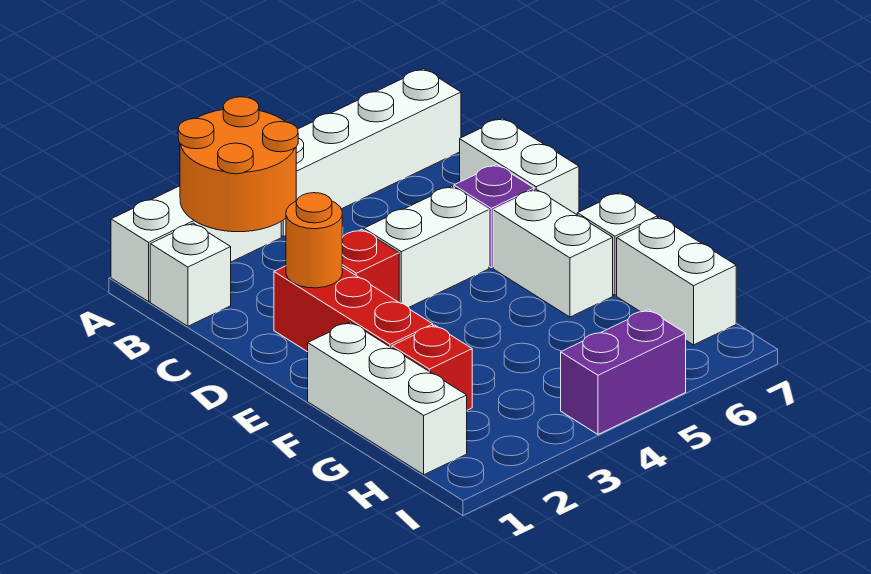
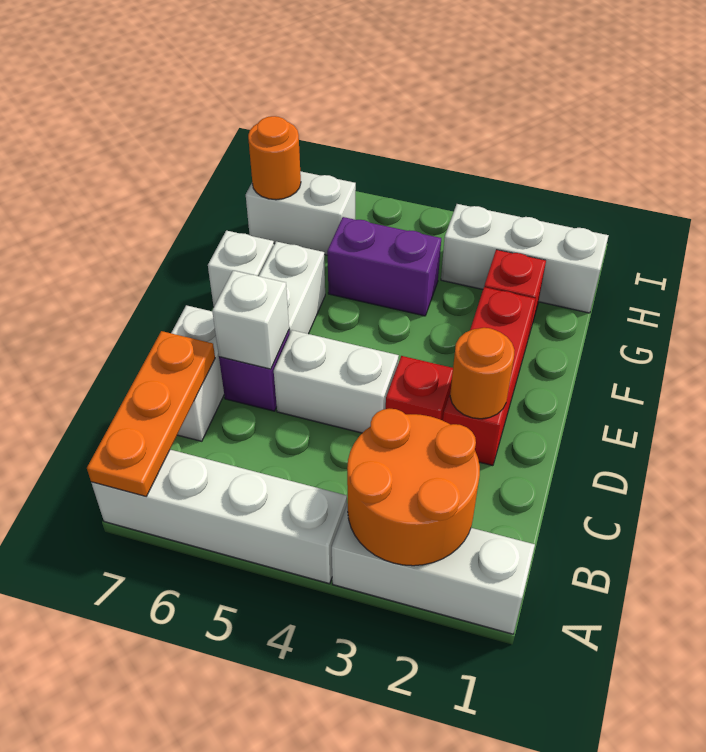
none -> orange 1x3 plate [87,331,215,496]
white 1x1 brick [150,223,231,326] -> white 1x1 brick moved to [212,271,289,369]
white 1x3 brick [308,322,467,475] -> white 1x3 brick turned to [441,204,609,313]
white 1x2 brick [617,217,736,345] -> white 1x2 brick turned to [246,171,356,255]
none -> orange 1x1 round brick [248,116,301,200]
purple 1x2 brick [561,310,686,434] -> purple 1x2 brick moved to [327,217,441,316]

